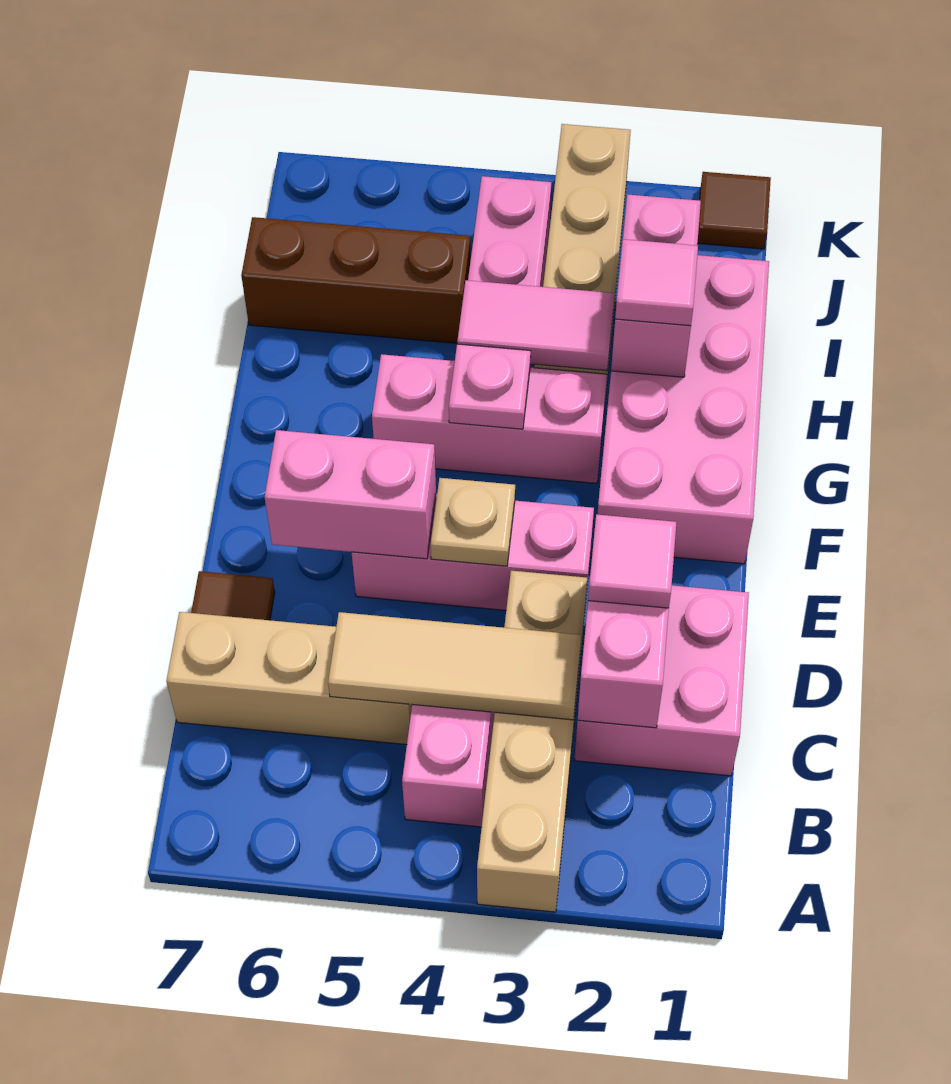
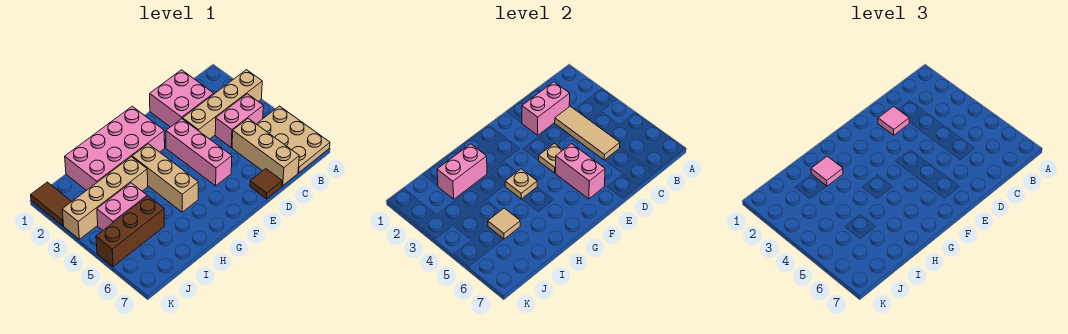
none -> tan 2x3 plate [257,106,330,173]
pink 1x3 brick [372,354,607,483] -> tan 1x3 brick [132,144,198,212]
pink 1x1 plate [449,344,531,429] -> tan 1x1 plate [505,169,537,199]
pink 1x2 tile [457,280,615,371] -> none
brown 1x3 brick [241,217,470,343] -> brown 1x3 brick turned to [96,196,164,267]
none -> tan 1x1 tile [488,208,520,239]
brown 1x1 tile [698,172,771,249] -> brown 1x2 tile [31,182,72,226]

